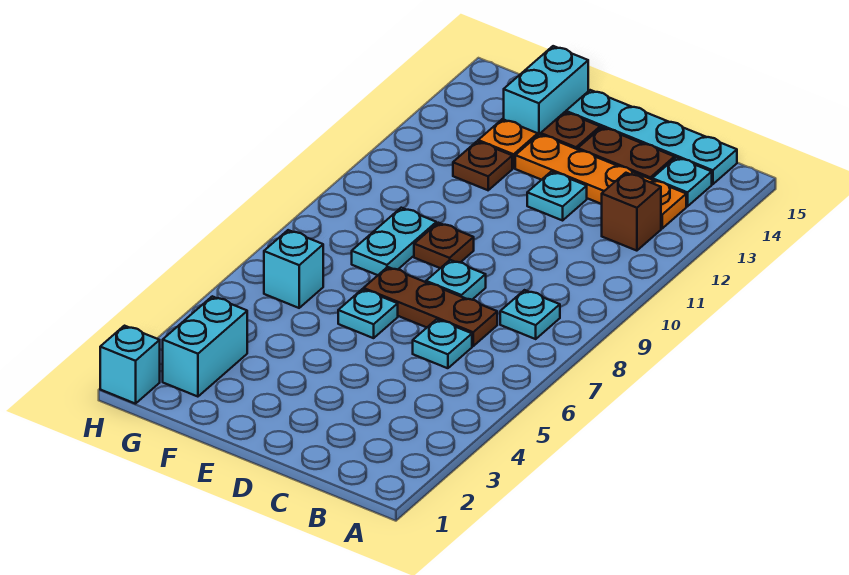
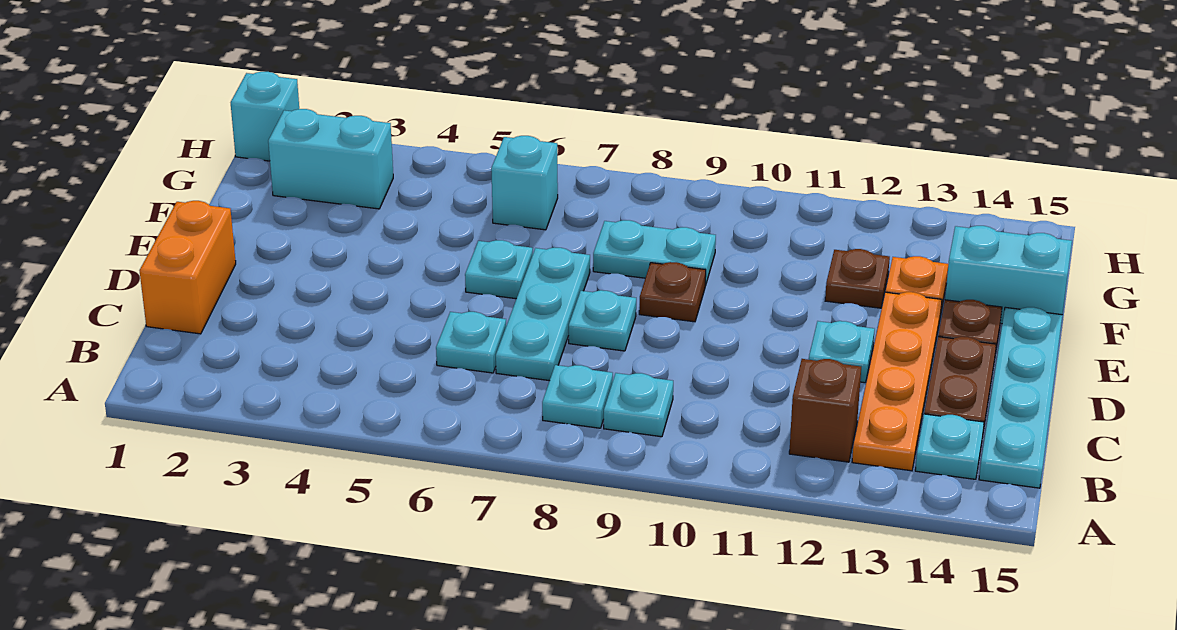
none -> cyan 1x1 plate [604,373,673,437]
none -> orange 1x2 brick [140,201,236,334]
brown 1x3 plate [364,267,497,346] -> cyan 1x3 plate [496,248,590,381]

